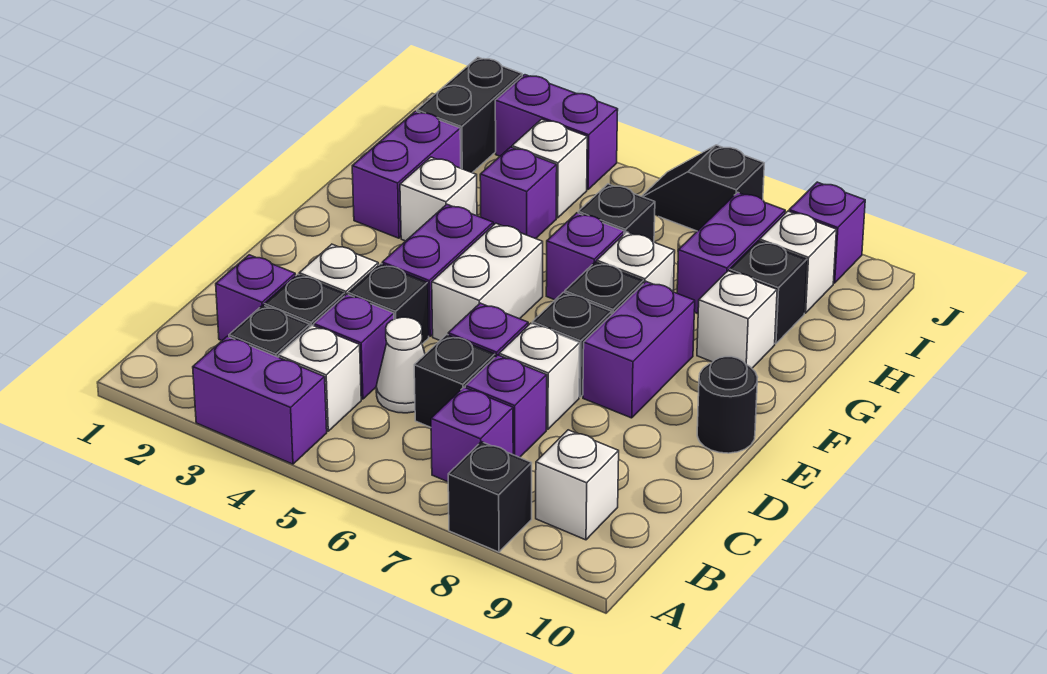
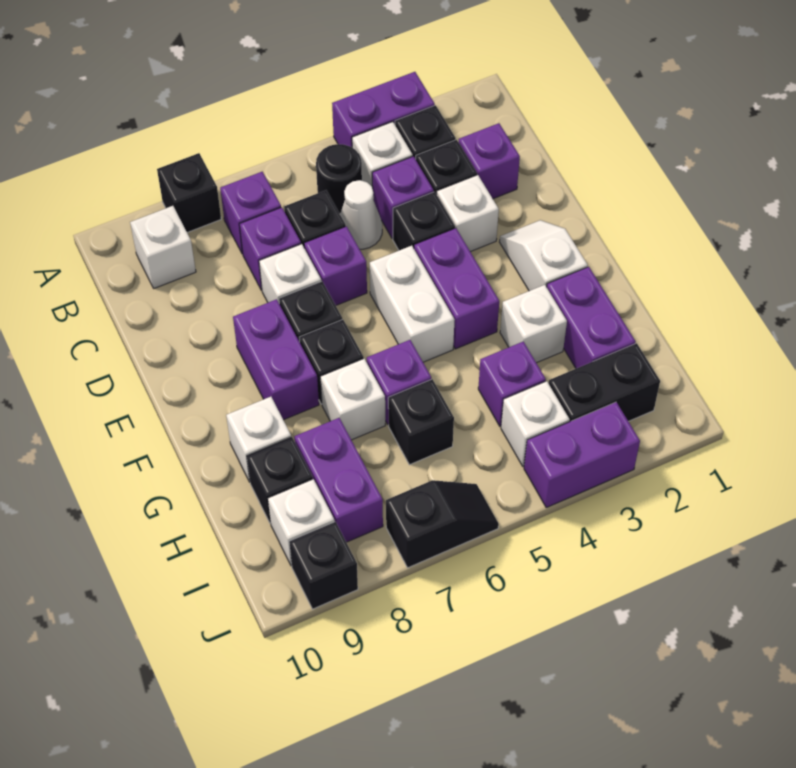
none -> white 1x2 slope [500,220,588,291]
black 1x1 round brick [697,357,757,453] -> black 1x1 round brick moved to [316,144,362,214]
black 1x2 brick [417,57,522,173] -> black 1x2 brick turned to [549,343,660,422]
purple 1x1 brick [789,182,865,283] -> black 1x1 brick [289,522,358,609]

